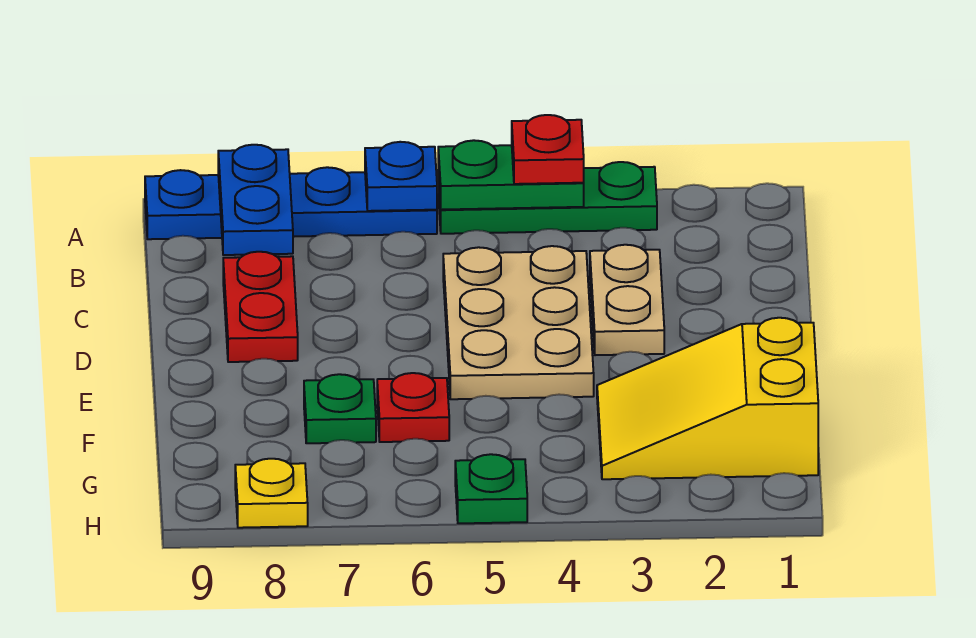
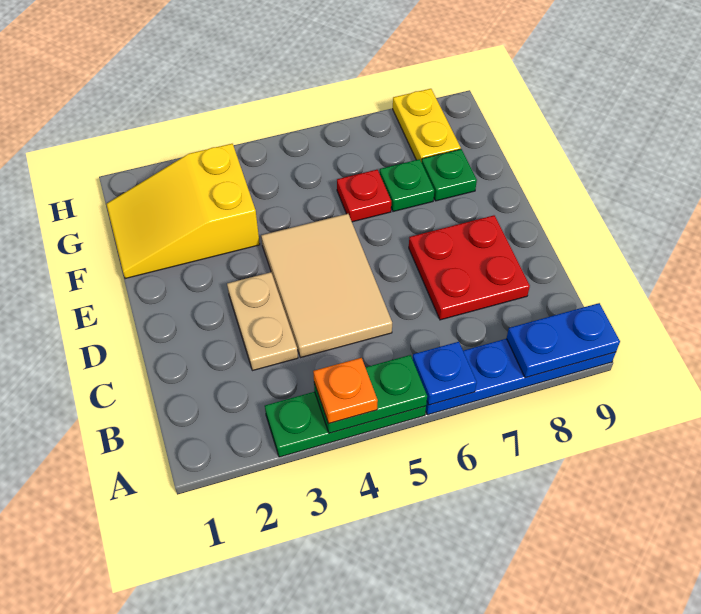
red 1x1 plate [512,115,584,184] -> orange 1x1 plate [313,358,378,423]
blue 1x2 plate [218,145,293,255] -> blue 1x2 plate turned to [506,303,620,378]
tan 2x3 plate [443,246,594,399] -> tan 2x3 tile [261,214,392,358]
red 1x2 plate [223,252,298,362] -> red 2x2 plate [409,215,530,320]
yellow 2x3 slope [597,318,818,479] -> yellow 2x3 slope turned to [106,144,260,279]
green 1x1 plate [455,454,527,523] -> green 1x1 plate moved to [422,149,477,201]
yellow 1x1 plate [235,459,308,528] -> yellow 1x2 plate [393,89,461,162]

